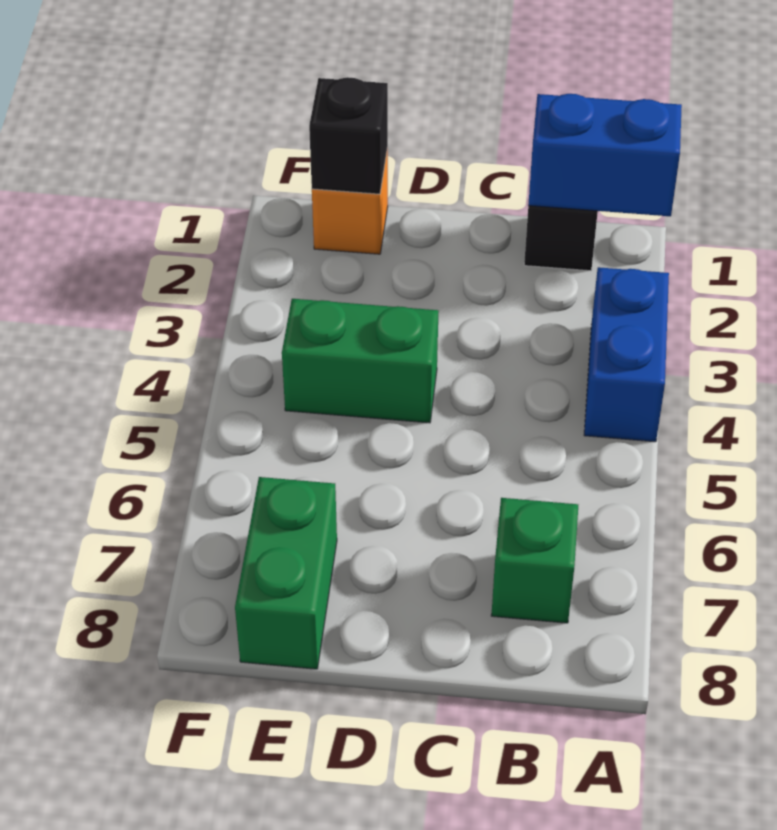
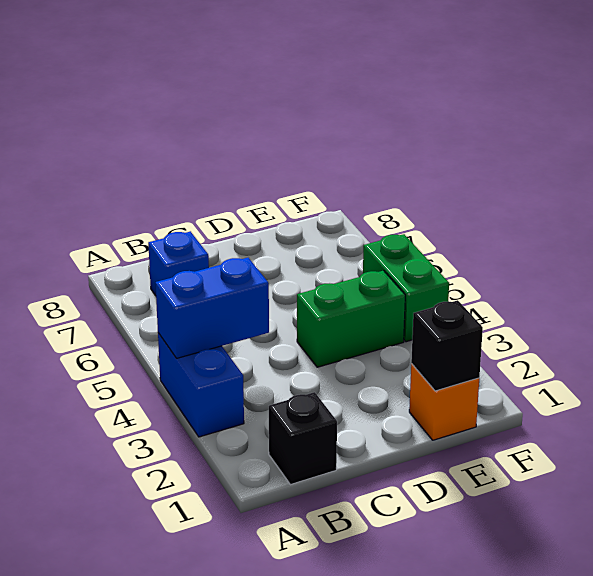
blue 1x2 brick [528,94,682,216] -> blue 1x2 brick moved to [155,258,269,358]
green 1x1 brick [491,498,578,623] -> blue 1x1 brick [148,231,209,296]
green 1x2 brick [235,477,337,669] -> green 1x2 brick moved to [363,234,449,342]

